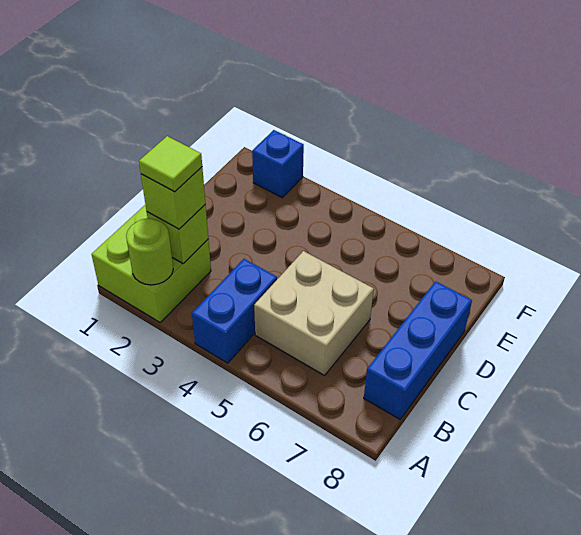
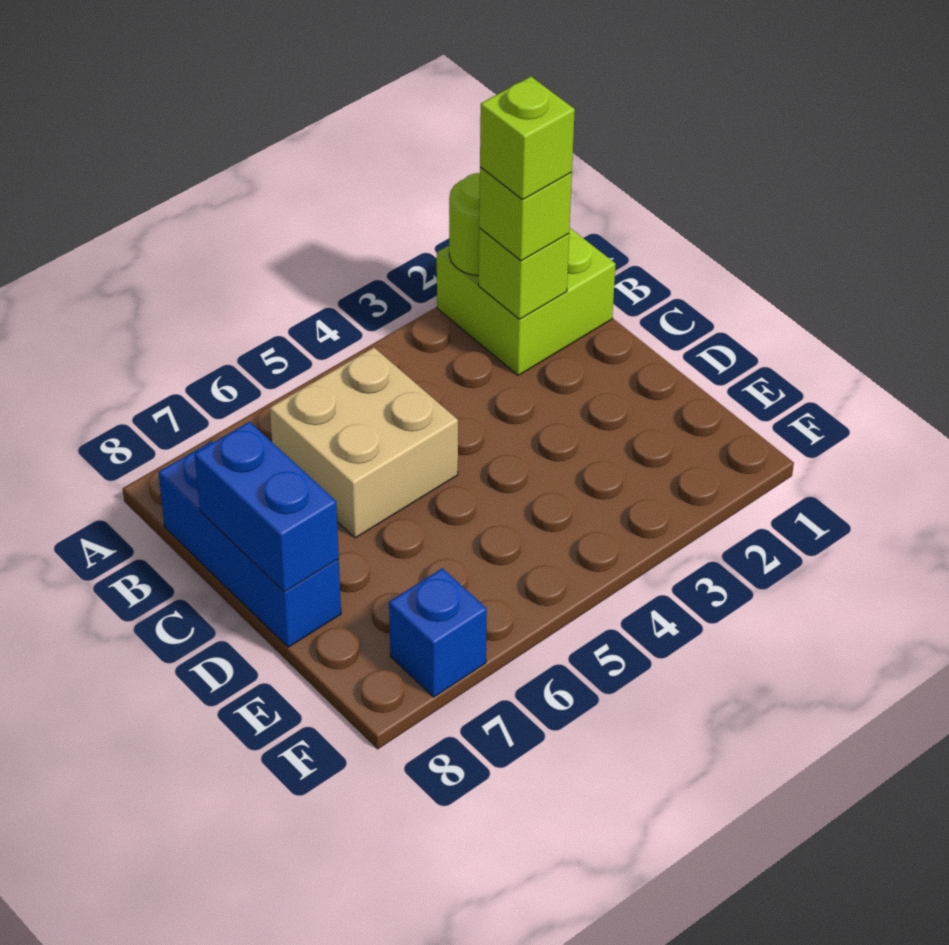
blue 1x2 brick [192,259,277,363] -> blue 1x2 brick moved to [194,422,339,592]
lime 1x1 tile [139,136,202,192] -> lime 1x1 brick [480,76,575,200]
blue 1x1 brick [252,130,304,198] -> blue 1x1 brick moved to [389,568,487,697]

